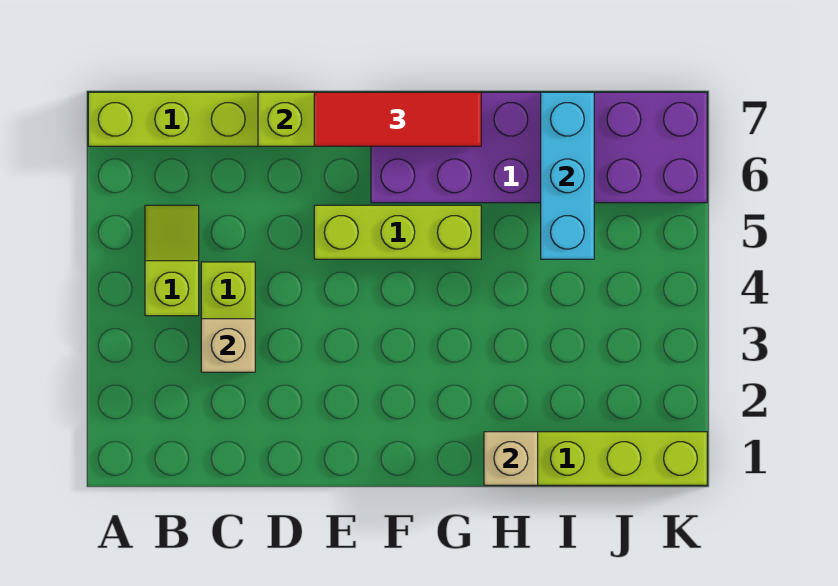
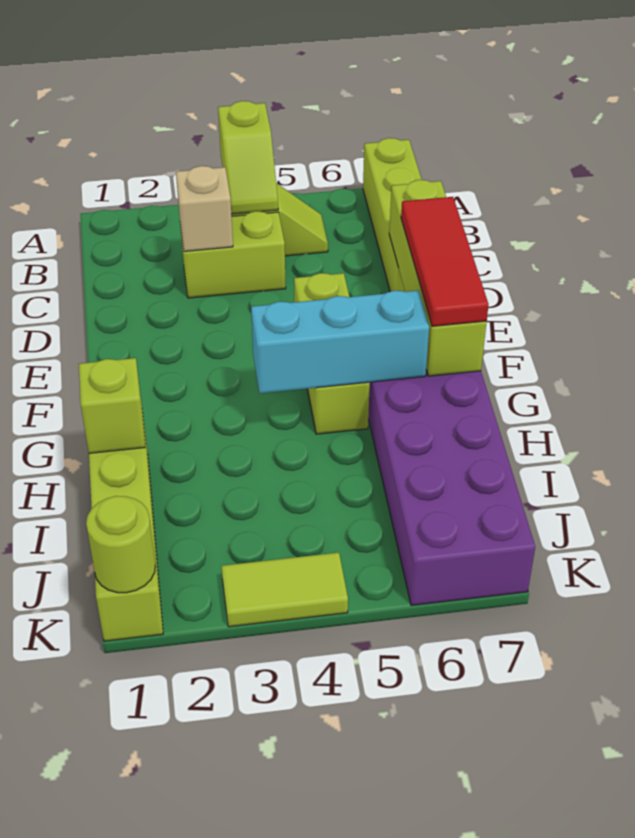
none -> lime 1x2 slope [218,101,278,214]
tan 1x1 brick [484,432,538,485] -> lime 1x1 brick [79,358,145,453]
cyan 1x3 brick [541,92,594,259] -> cyan 1x3 brick moved to [251,290,429,393]
none -> lime 1x1 round brick [86,496,155,593]
none -> lime 1x2 tile [221,553,348,627]

